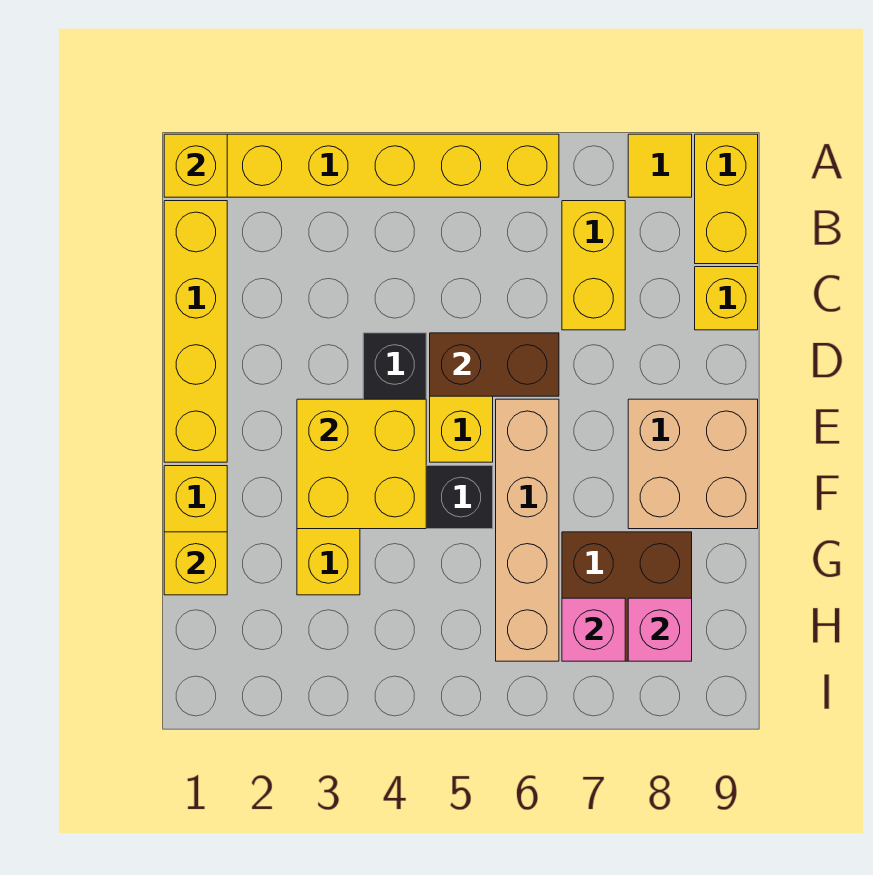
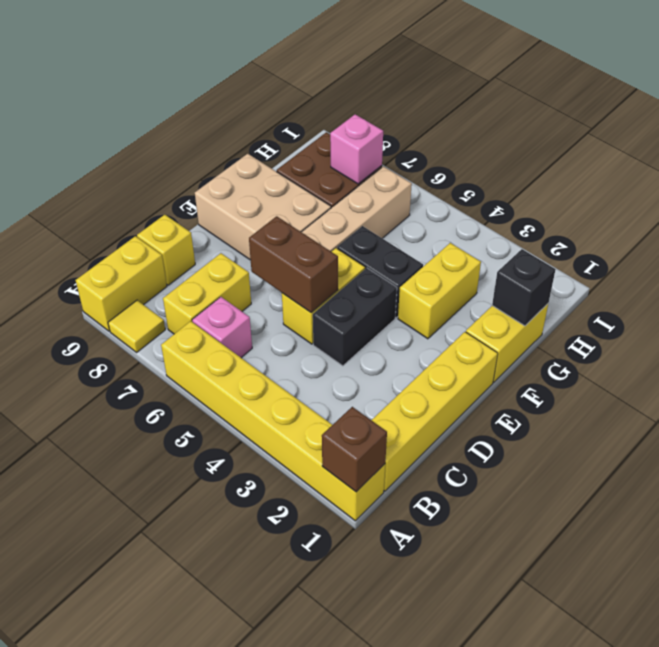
yellow 1x1 brick [164,134,227,197] -> brown 1x1 brick [322,407,387,492]
yellow 2x2 brick [297,399,426,529] -> none
tan 2x2 brick [628,399,758,529] -> tan 2x3 brick [195,154,331,260]
yellow 1x1 brick [164,532,227,595] -> black 1x1 brick [492,249,556,326]
pink 1x1 brick [628,598,692,661] -> pink 1x1 brick moved to [192,297,252,358]

